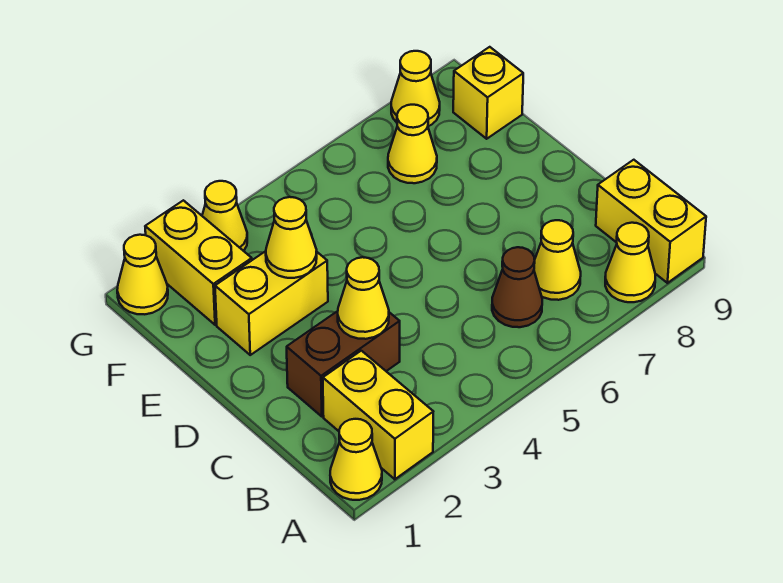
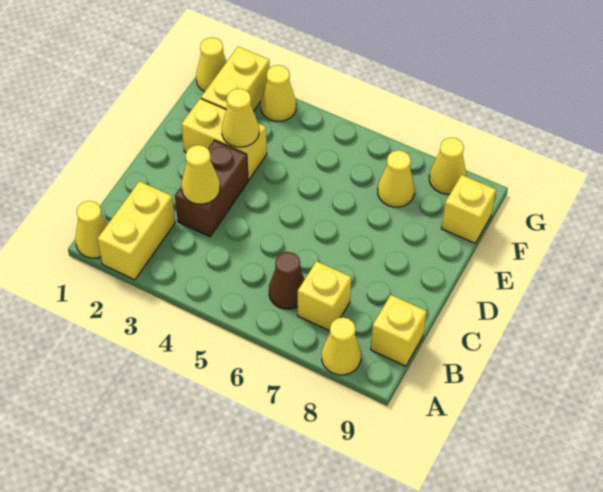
yellow 1x2 brick [596,160,706,283] -> yellow 1x1 brick [371,295,427,366]
yellow 1x1 cone [534,220,581,300] -> yellow 1x1 brick [298,261,351,331]
brown 1x2 brick [287,311,400,416] -> brown 1x2 brick turned to [175,140,248,237]

